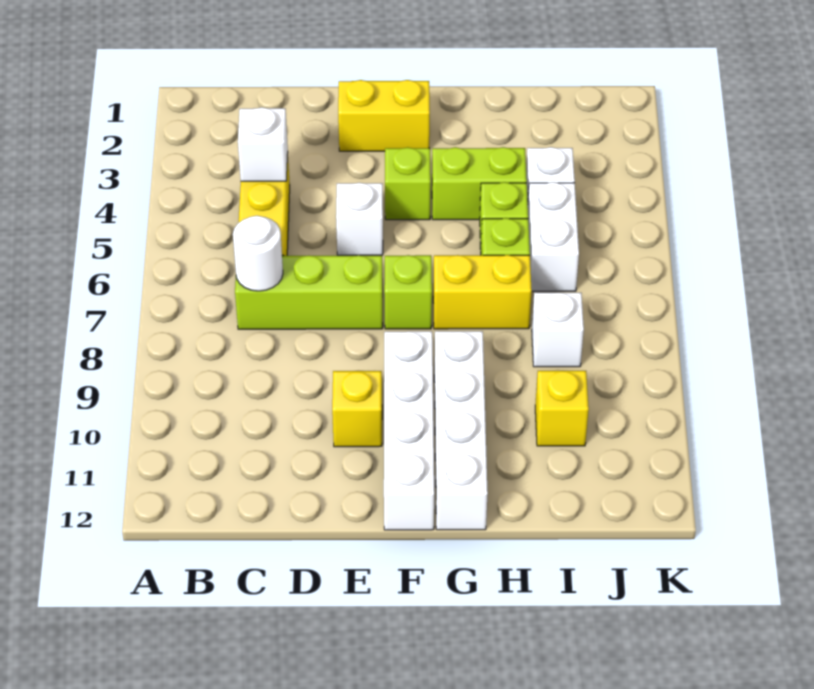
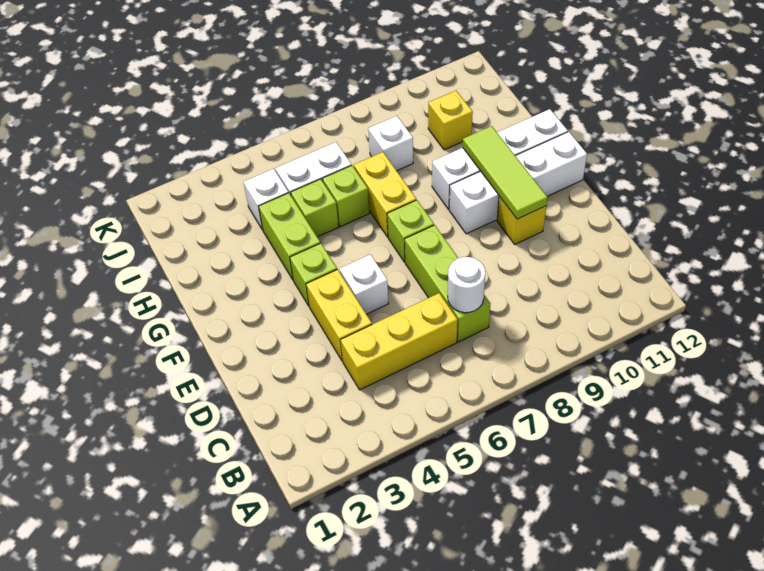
white 1x1 brick [238,107,288,181] -> none
yellow 1x2 brick [338,80,430,151] -> yellow 1x2 brick moved to [306,269,372,361]
none -> lime 1x3 tile [463,126,547,219]

